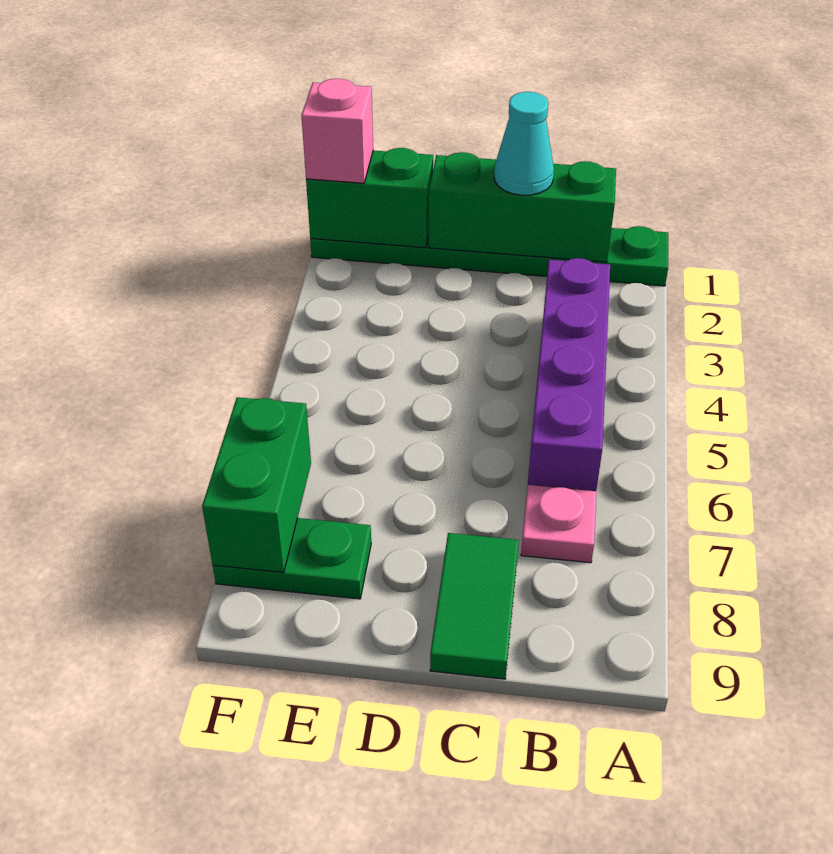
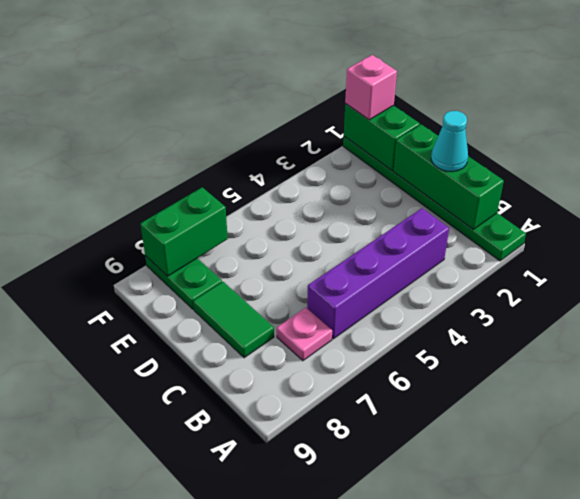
green 1x2 tile [430,533,519,679] -> green 1x2 tile turned to [193,282,274,358]

